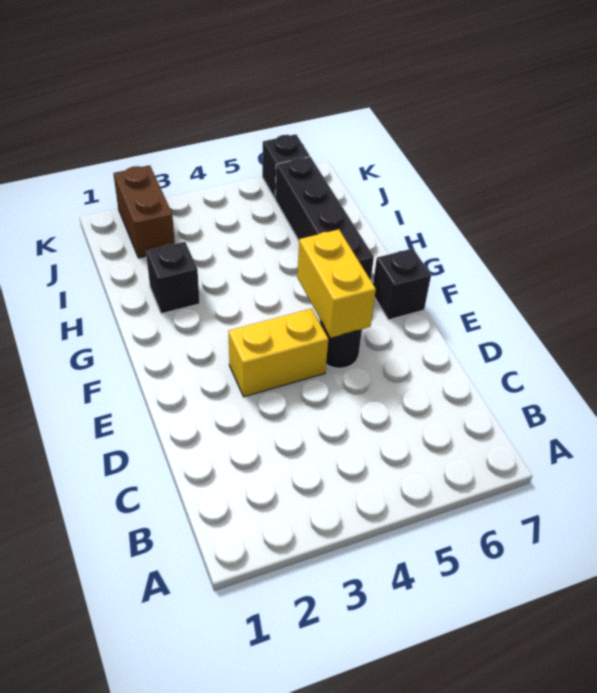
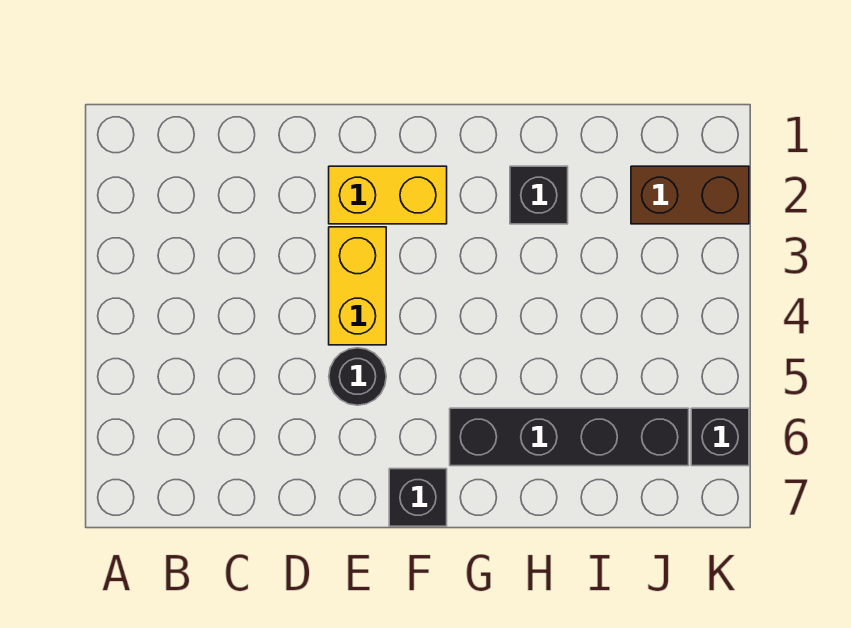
yellow 1x2 brick [297,230,376,338] -> yellow 1x2 brick moved to [329,166,447,224]

